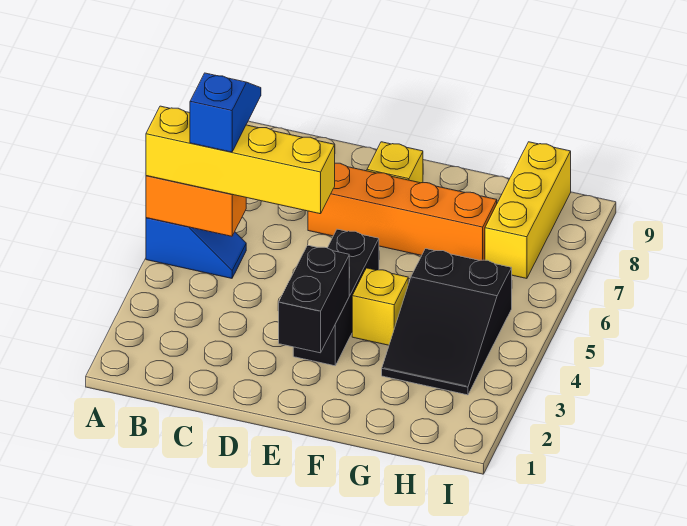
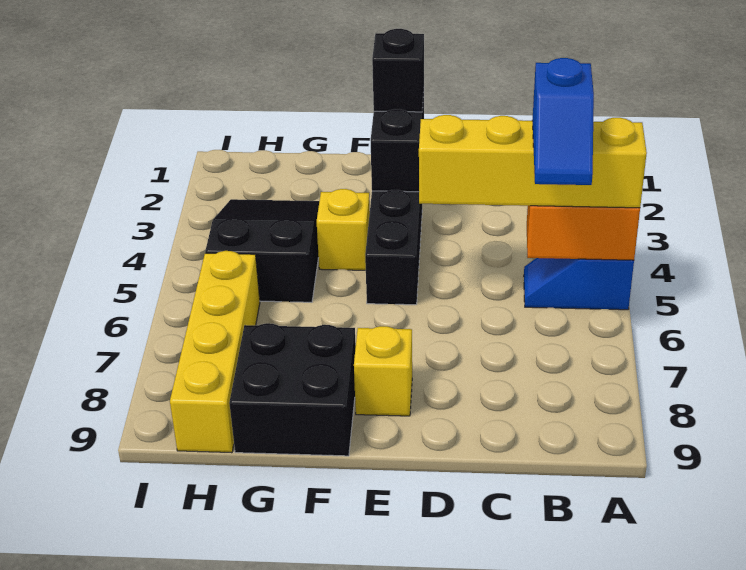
orange 1x4 brick [308,163,497,260] -> none
none -> black 1x1 brick [372,29,424,112]
none -> black 2x2 brick [229,323,356,456]
yellow 1x3 brick [485,142,571,278] -> yellow 1x4 brick [170,251,260,453]

